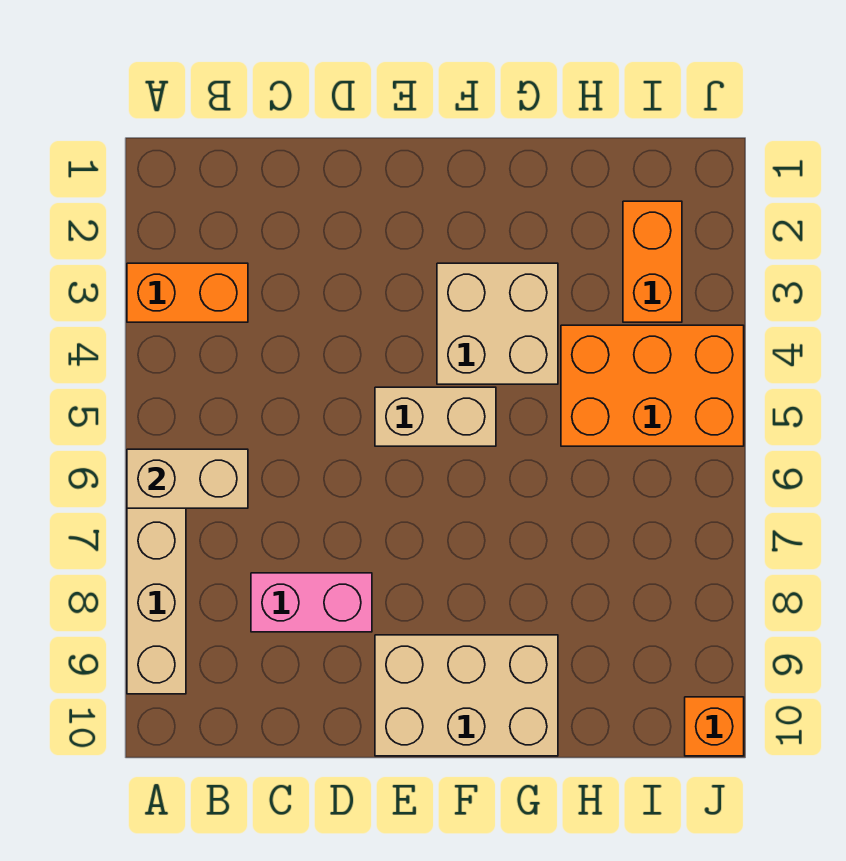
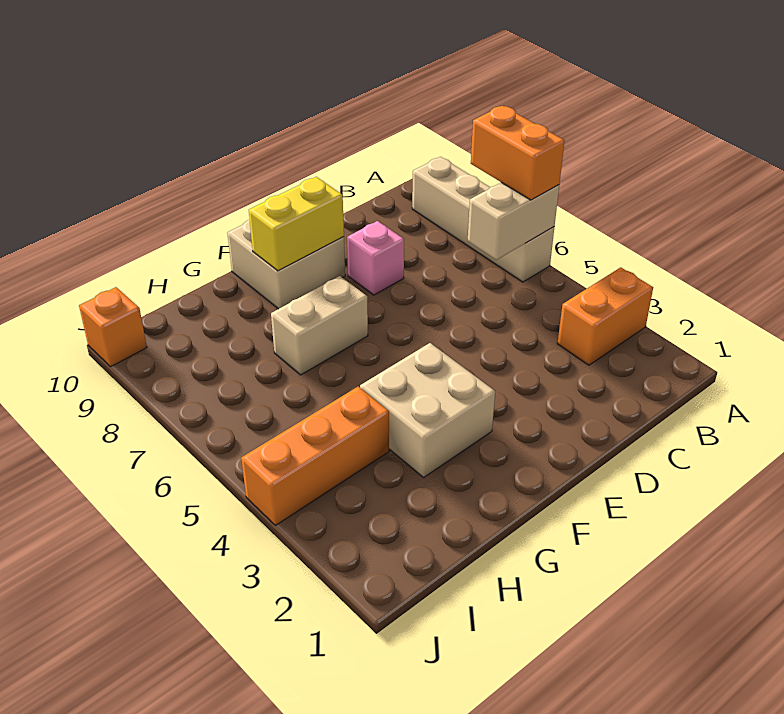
pink 1x2 brick [251,573,372,632] -> pink 1x1 brick [347,221,404,295]
tan 1x2 brick [375,387,496,446] -> tan 1x2 brick moved to [271,276,368,375]
tan 2x3 brick [375,635,558,756] -> tan 2x2 brick [227,220,345,309]
none -> yellow 1x2 brick [249,177,344,271]
orange 2x3 brick [561,325,744,446] -> orange 1x3 brick [241,387,389,525]
orange 1x2 brick [623,201,682,322] -> orange 1x2 brick moved to [471,106,565,200]

